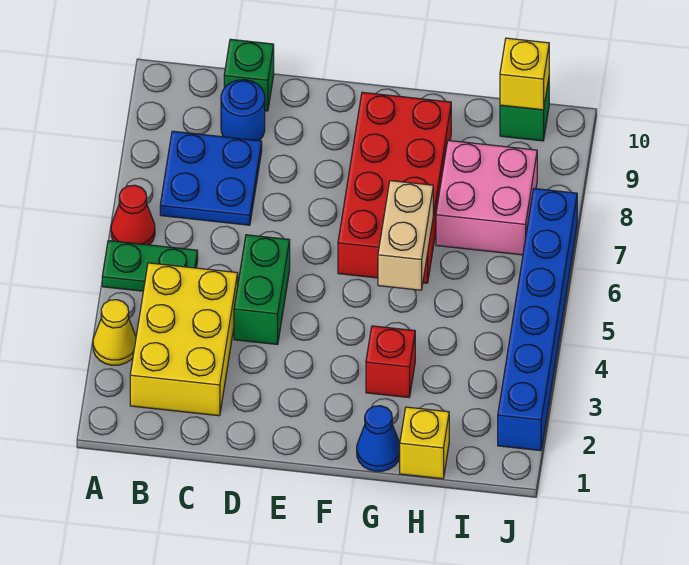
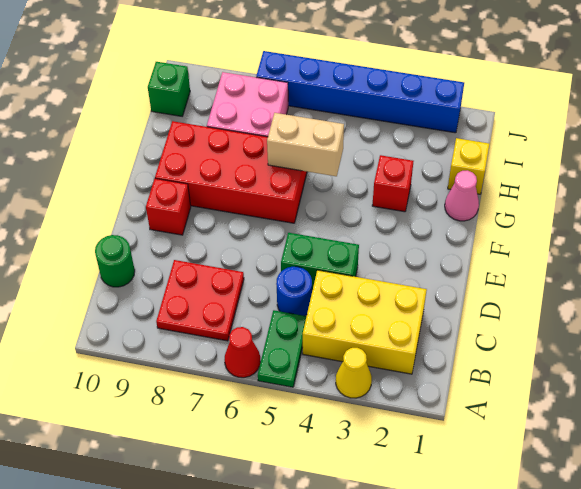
blue 2x2 plate [160,131,262,225] -> red 2x2 plate [156,260,244,341]
blue 1x1 round brick [221,80,265,141] -> blue 1x1 round brick moved to [276,267,312,316]
green 1x1 brick [224,39,274,111] -> green 1x1 round brick [95,235,135,287]
none -> red 1x1 brick [146,178,191,235]
blue 1x1 cone [357,406,400,471] -> pink 1x1 cone [445,170,479,221]
yellow 1x1 brick [500,38,549,110] -> none

